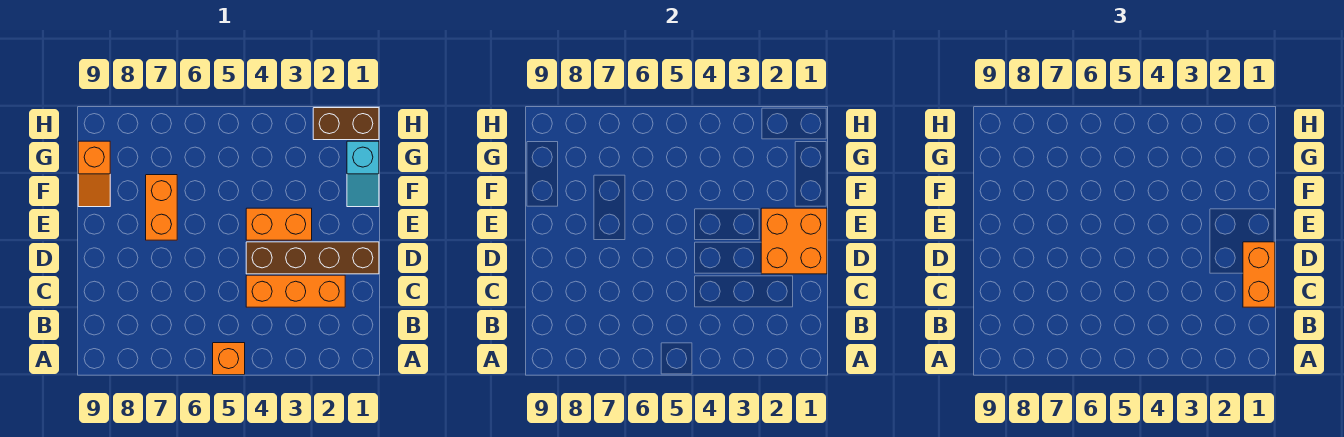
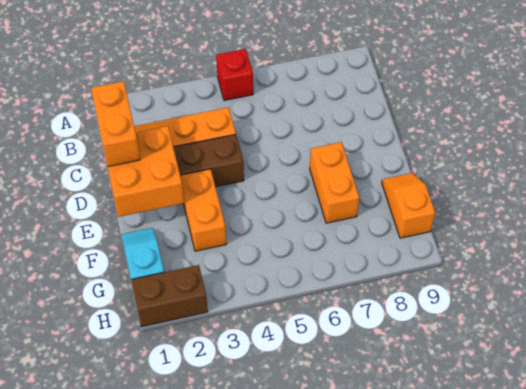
orange 1x1 brick [213,343,245,375] -> red 1x1 brick [216,49,253,101]
orange 1x2 brick [246,208,312,240] -> orange 1x2 brick turned to [180,169,226,251]

